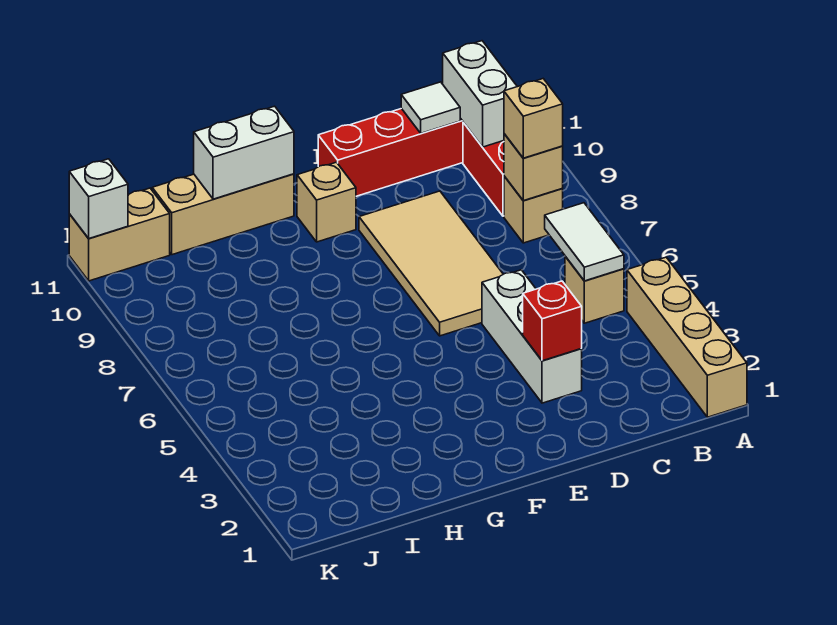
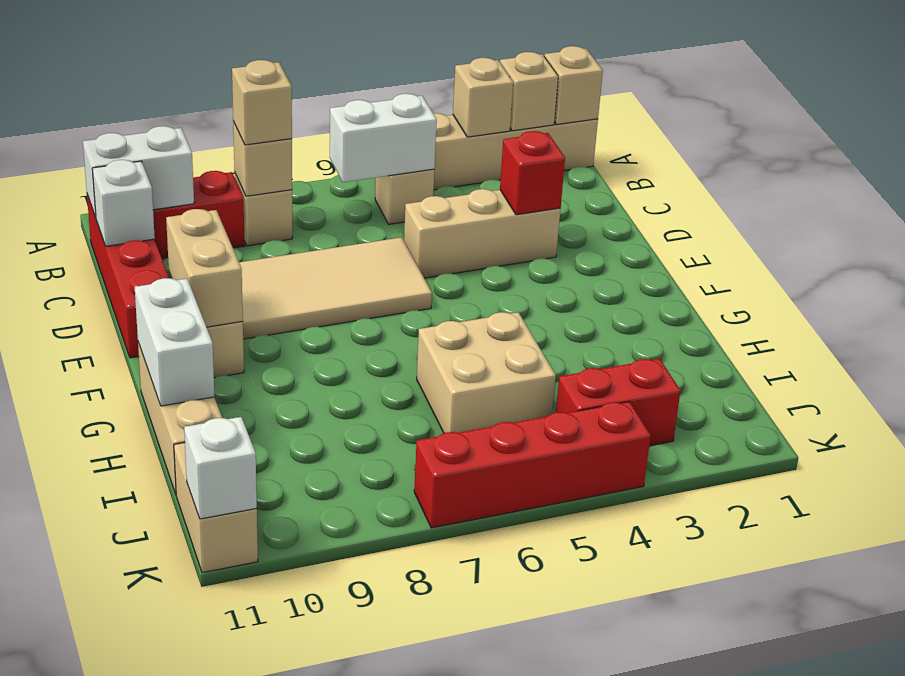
none -> tan 1x1 brick [544,46,603,125]
none -> tan 1x1 brick [500,52,558,131]
none -> tan 1x1 brick [453,58,513,137]
white 1x2 tile [545,203,624,281] -> white 1x2 brick [330,94,437,182]
white 1x1 tile [401,82,460,133] -> white 1x1 brick [92,160,155,246]
white 1x3 brick [482,270,582,403] -> tan 1x3 brick [404,189,561,278]
none -> tan 1x2 brick [166,209,243,327]
none -> tan 2x2 brick [417,312,556,433]
none -> red 1x2 brick [556,359,681,446]
none -> red 1x4 brick [414,402,651,528]

